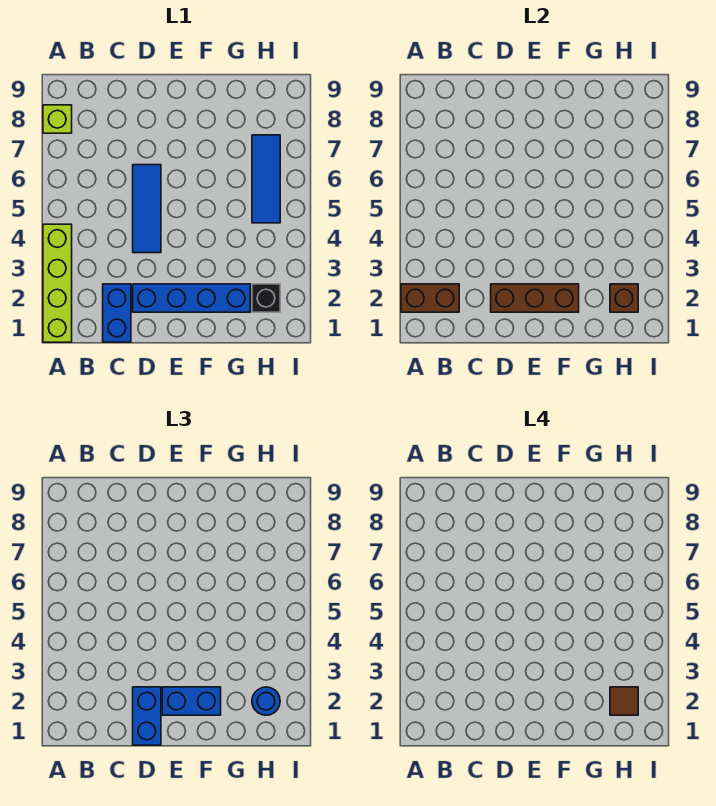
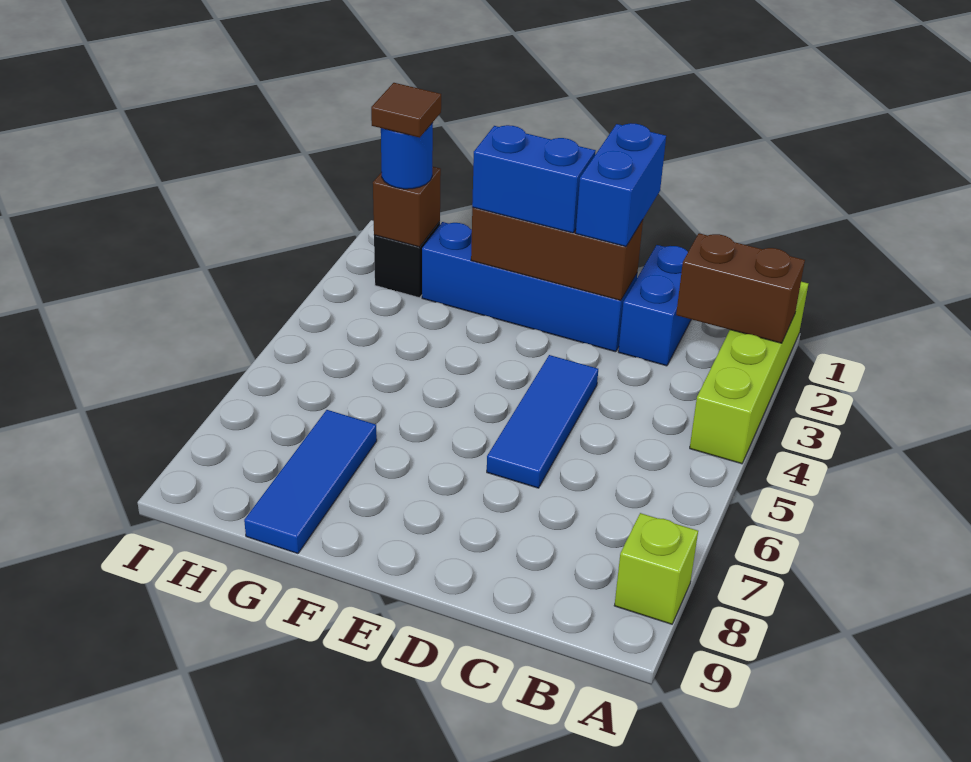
blue 1x3 tile [252,135,280,223] -> blue 1x3 tile moved to [244,410,377,554]

